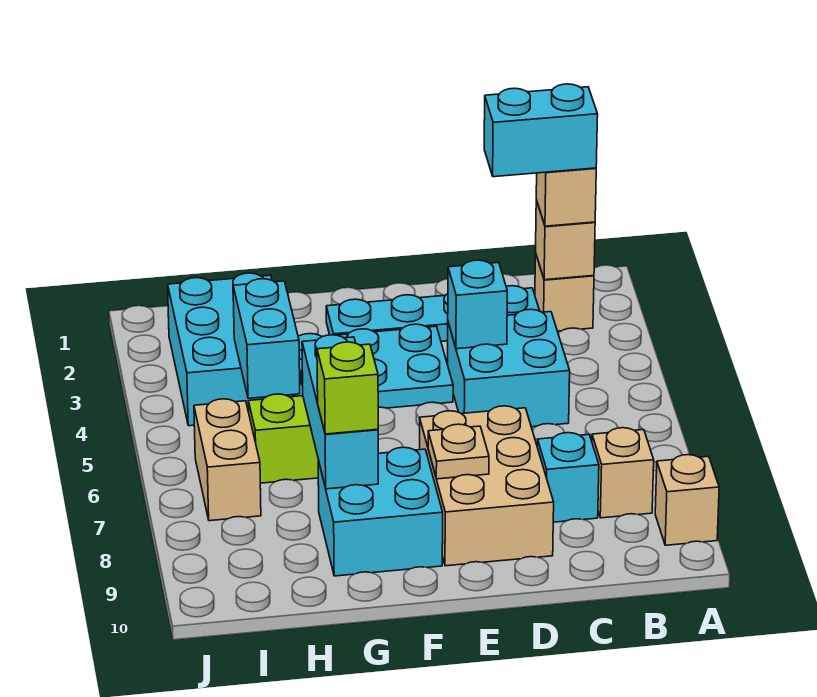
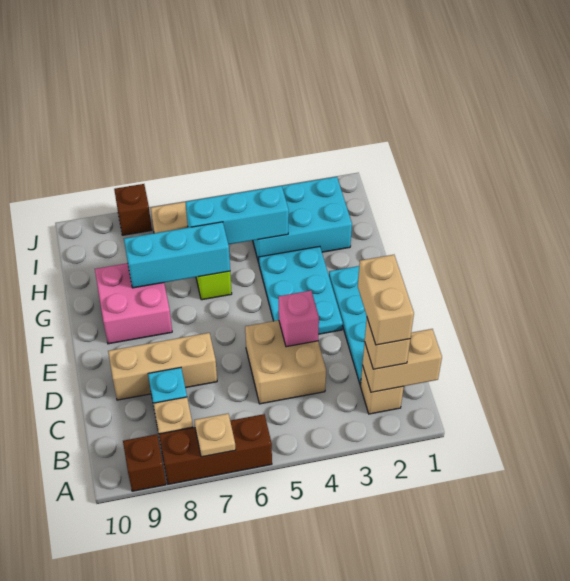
none -> brown 1x3 brick [159,414,272,484]
tan 1x1 brick [655,455,719,545] -> brown 1x1 brick [123,434,166,491]
tan 1x1 brick [536,200,595,280] -> tan 1x2 brick [363,329,442,392]
cyan 1x2 brick [484,84,598,177] -> tan 1x2 brick [358,255,414,345]
cyan 2x2 brick [448,309,570,427] -> tan 2x2 brick [245,320,326,404]
cyan 1x1 brick [448,260,507,349] -> pink 1x1 brick [279,291,319,347]
tan 2x3 brick [420,406,554,566] -> tan 1x3 brick [108,333,217,400]
tan 1x1 plate [428,424,489,479] -> tan 1x1 plate moved to [194,414,236,457]
cyan 2x2 brick [318,447,443,576] -> pink 2x2 brick [95,263,172,344]
lime 1x1 brick [317,342,378,434] -> none
cyan 1x2 brick [233,279,300,398] -> cyan 1x3 brick [186,186,289,245]
none -> brown 1x1 brick [114,184,152,235]

